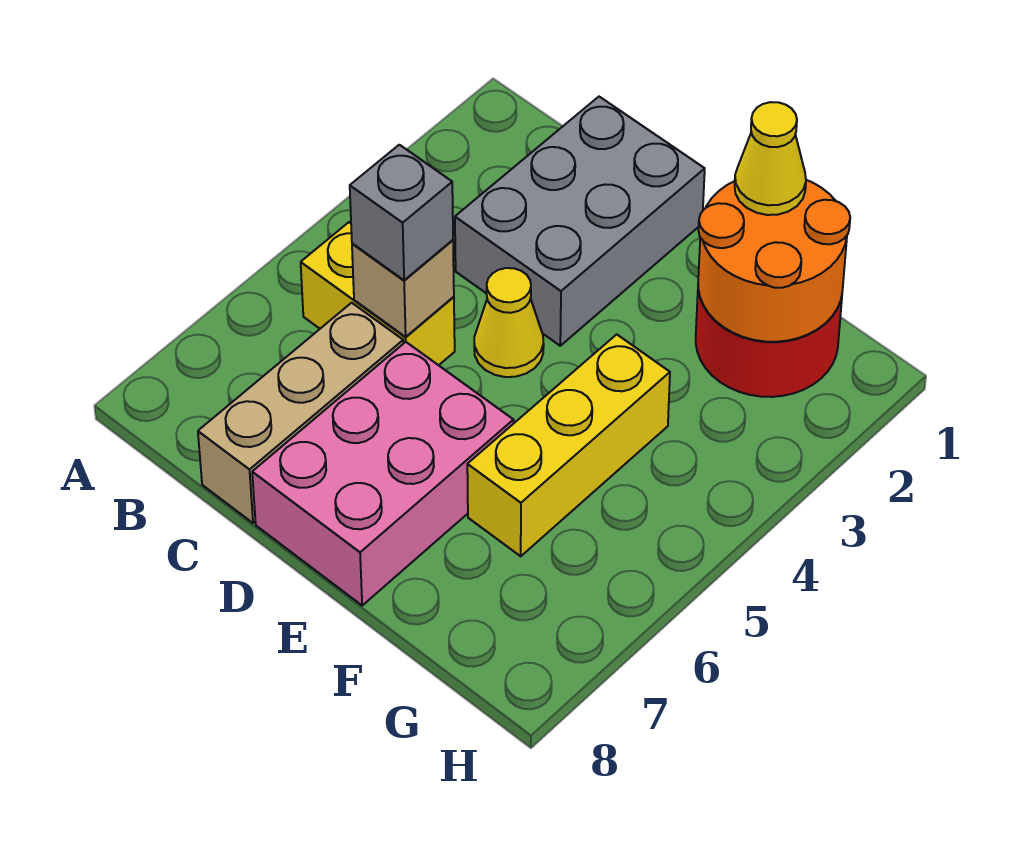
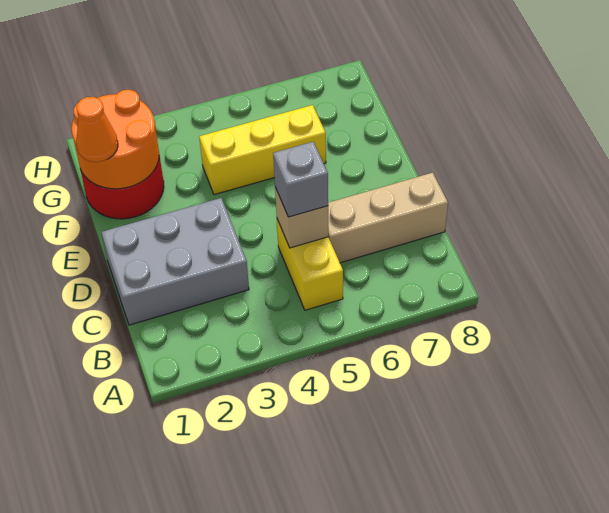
yellow 1x1 cone [474,268,544,377] -> none
pink 2x3 brick [252,342,514,605] -> none
yellow 1x1 cone [735,102,806,215] -> orange 1x1 cone [76,97,118,162]

